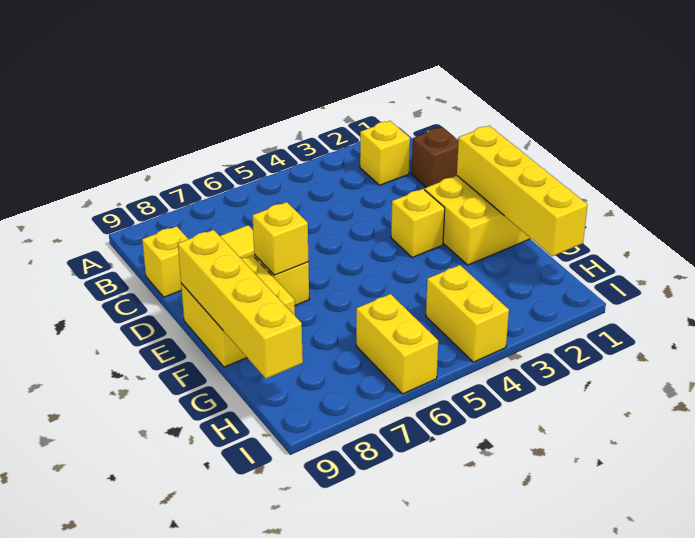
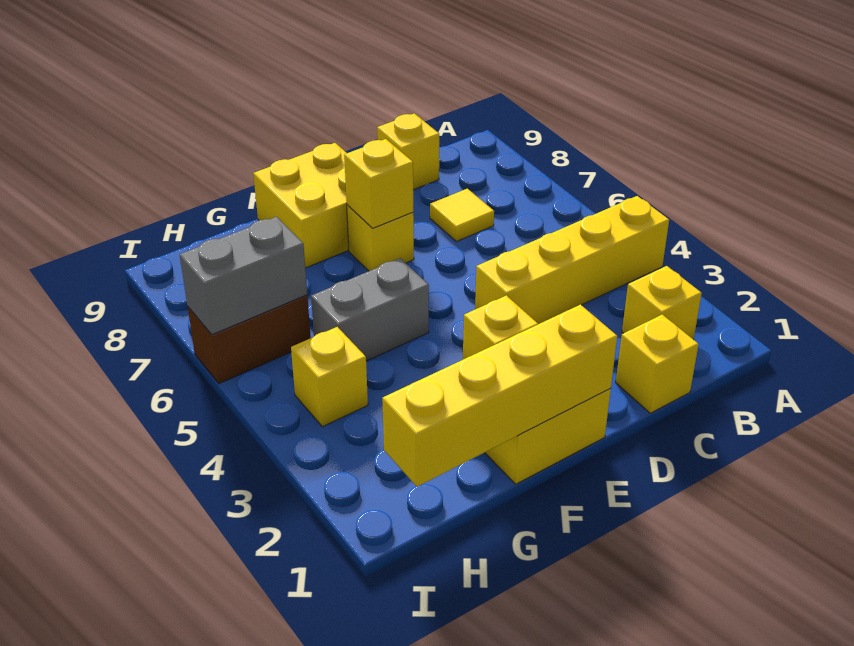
brown 1x1 brick [412,127,458,187] -> yellow 1x1 brick [616,315,699,413]
yellow 1x4 brick [178,230,303,379] -> yellow 1x4 brick moved to [475,196,669,324]
none -> grey 1x2 brick [311,258,429,361]
yellow 1x2 brick [426,265,509,362] -> yellow 1x1 brick [291,327,368,427]
yellow 1x2 brick [356,294,438,394] -> brown 1x2 brick [188,295,311,384]
none -> grey 1x2 brick [180,217,307,335]

